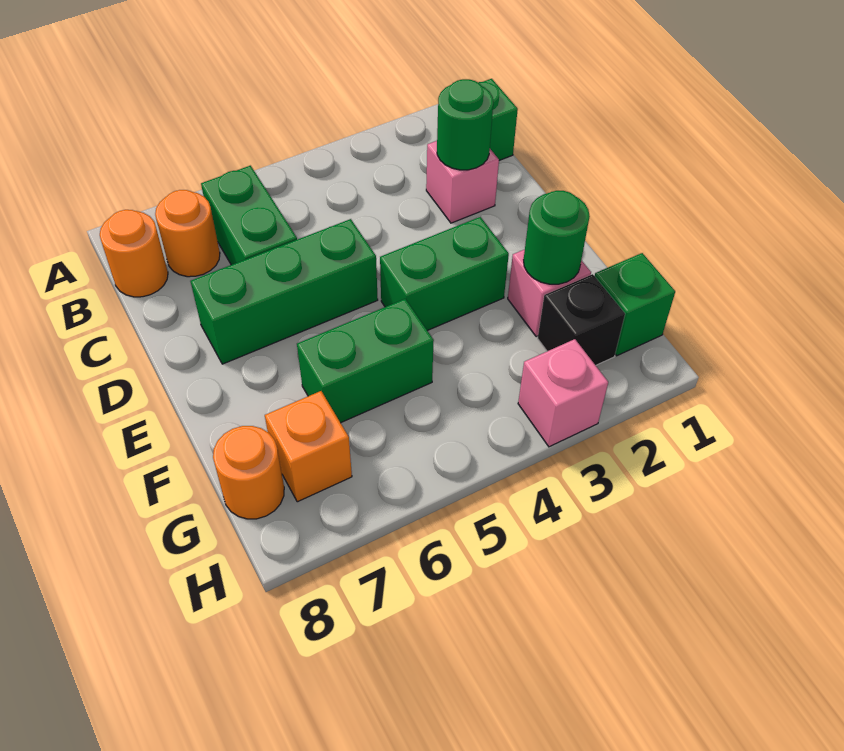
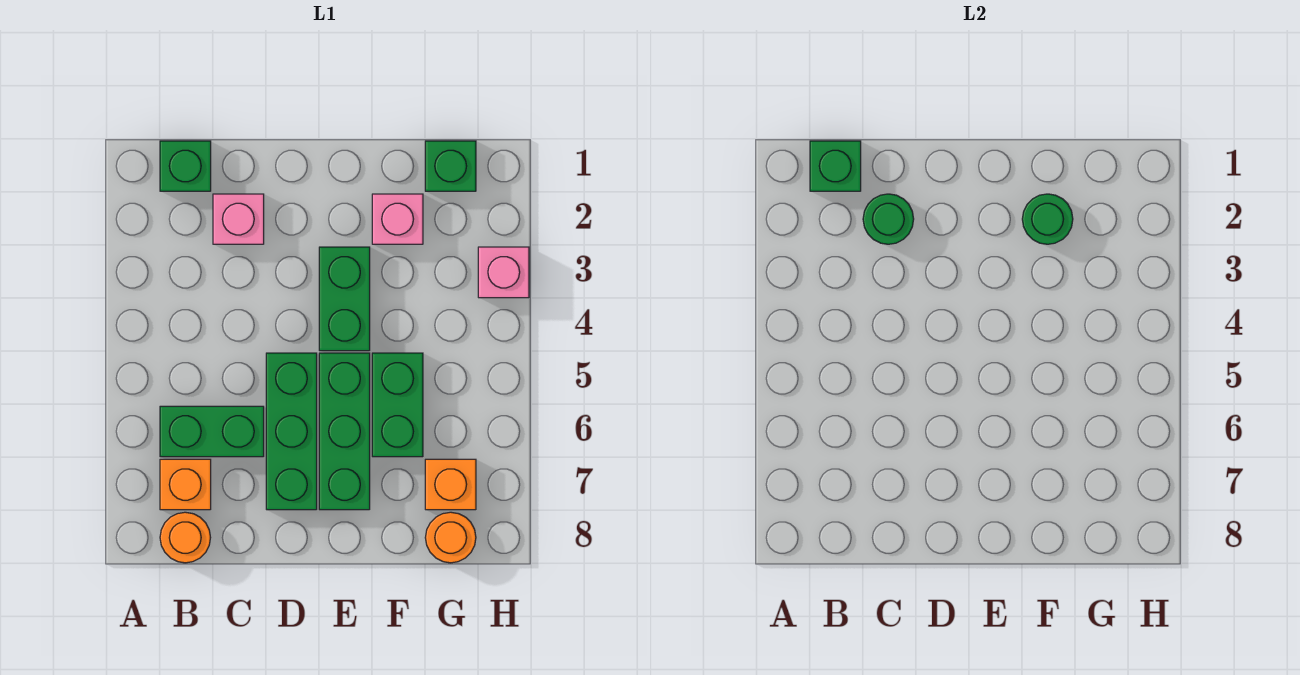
none -> green 1x1 brick [810,141,861,191]
orange 1x1 round brick [155,190,220,277] -> orange 1x1 brick [160,459,211,510]
none -> green 1x3 brick [319,353,370,510]
black 1x1 brick [538,274,625,365] -> none

